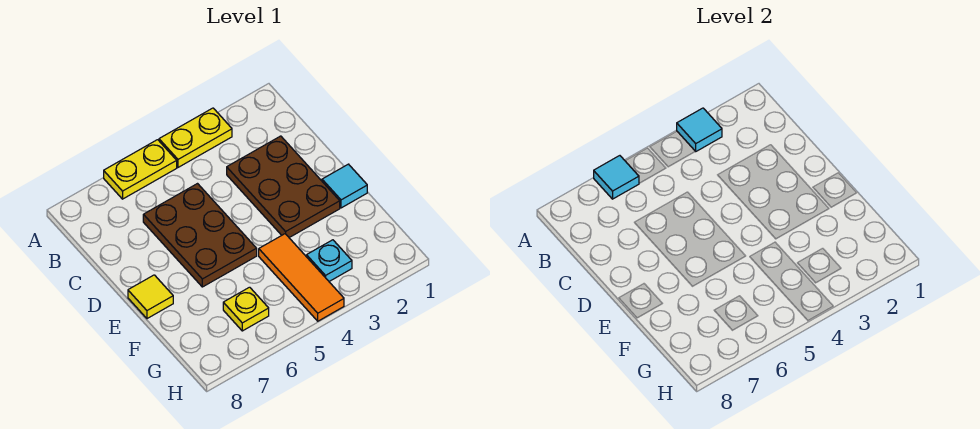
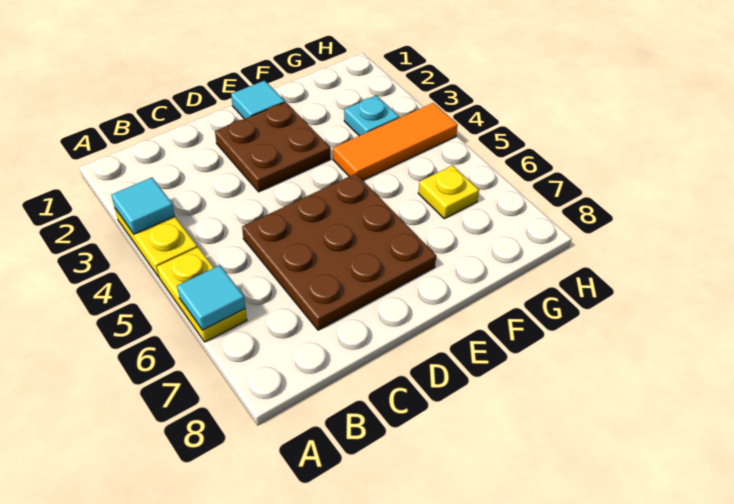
brown 2x3 plate [227,136,340,238] -> brown 2x2 plate [215,102,330,192]
brown 2x3 plate [143,184,257,287] -> brown 3x3 plate [242,174,436,330]
yellow 1x1 tile [128,275,173,319] -> none

